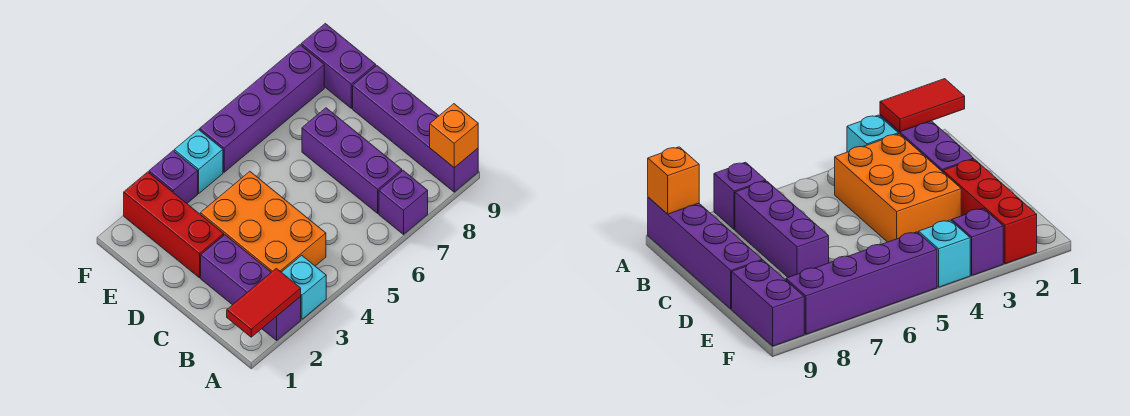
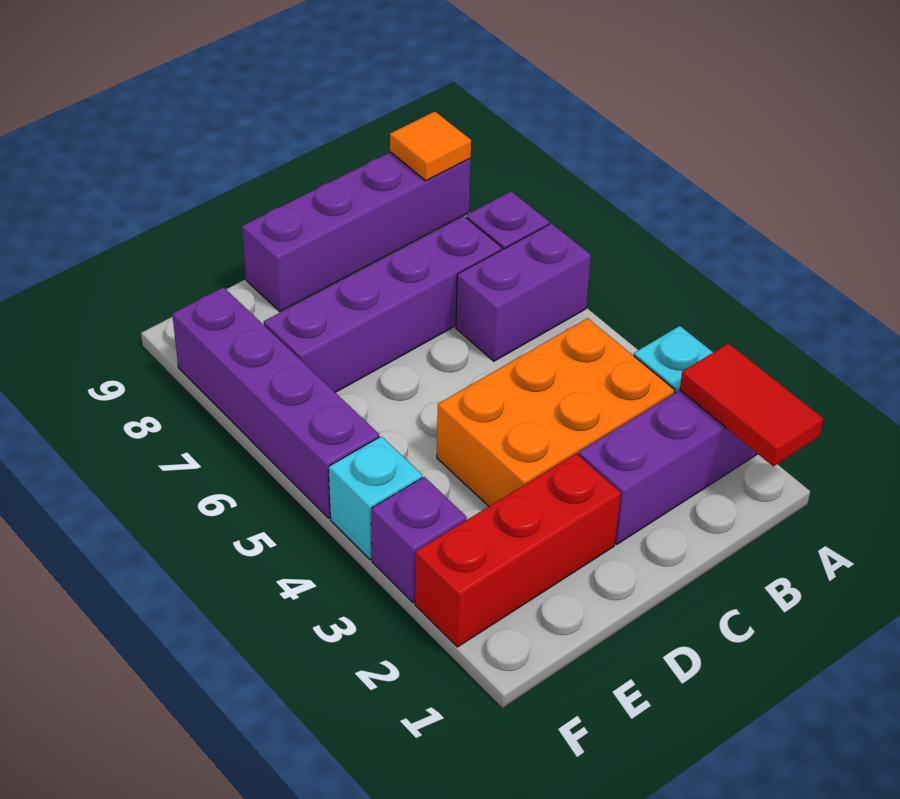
orange 1x1 brick [430,104,478,168] -> orange 1x1 tile [390,112,471,181]
purple 1x3 brick [302,108,402,213] -> purple 1x4 brick [264,216,502,392]
purple 1x2 brick [301,23,376,108] -> purple 1x2 brick moved to [456,223,591,361]

